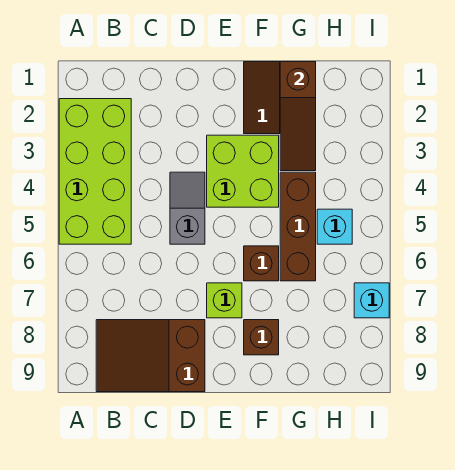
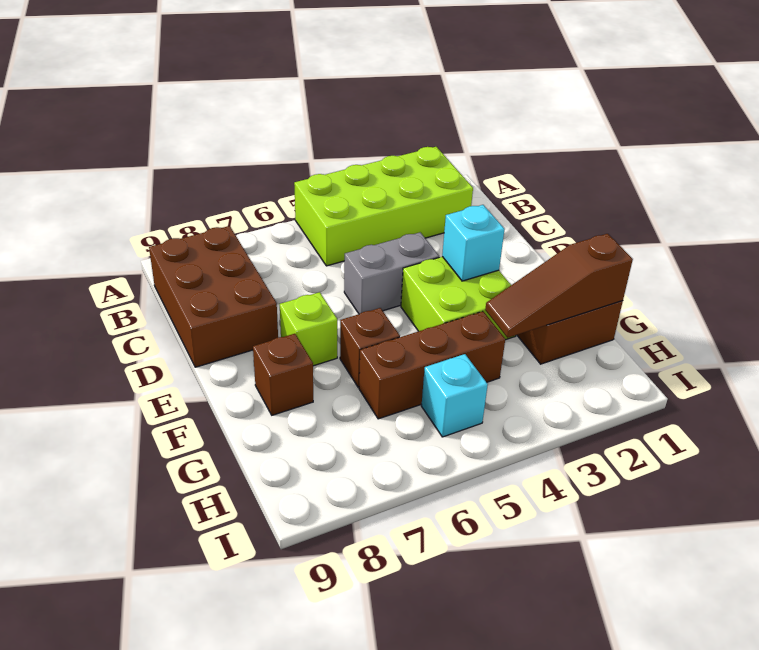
brown 2x3 slope [96,320,205,392] -> brown 2x3 brick [149,226,278,367]
grey 1x2 slope [170,172,205,244] -> grey 1x2 brick [344,232,439,314]
cyan 1x1 brick [354,283,389,318] -> cyan 1x1 brick moved to [442,205,505,281]

